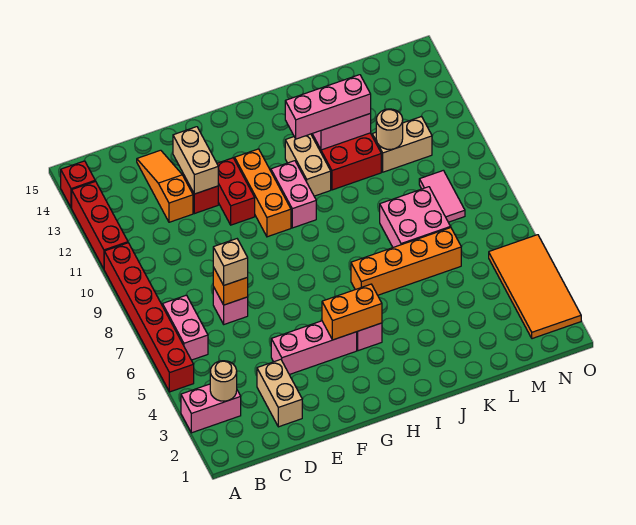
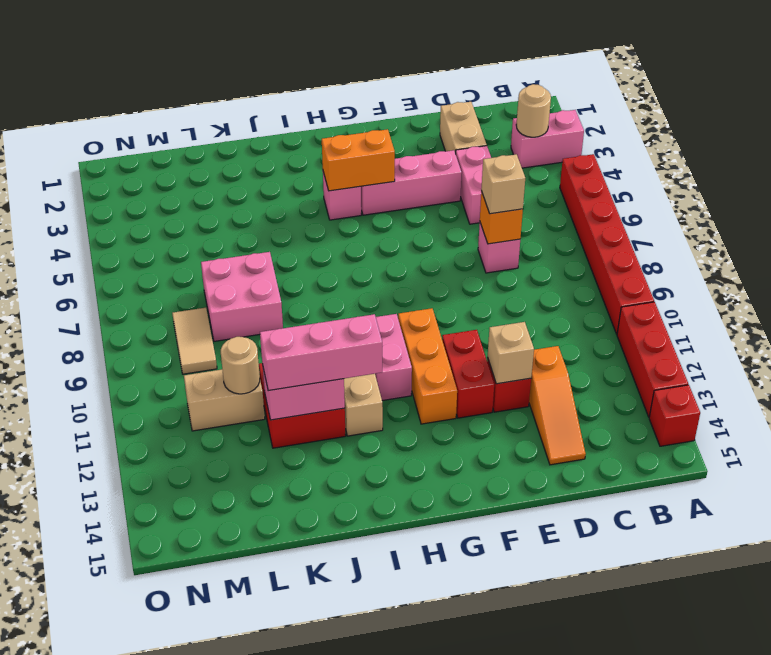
pink 1x2 brick [163,295,208,360] -> pink 1x2 brick moved to [456,146,491,224]
tan 1x2 brick [173,127,218,194] -> tan 1x1 brick [488,322,534,384]
orange 1x4 brick [351,228,461,295] -> none
pink 1x2 tile [419,170,465,222] -> tan 1x2 tile [172,308,217,374]
orange 2x4 tile [489,235,581,339] -> none

